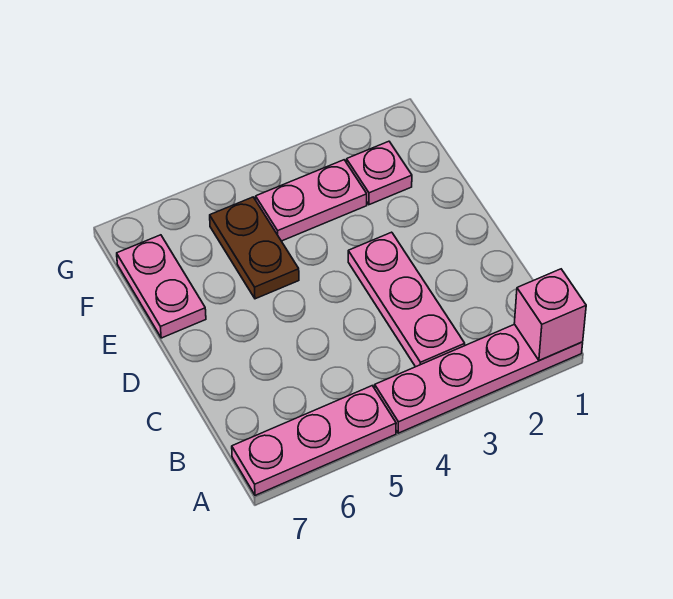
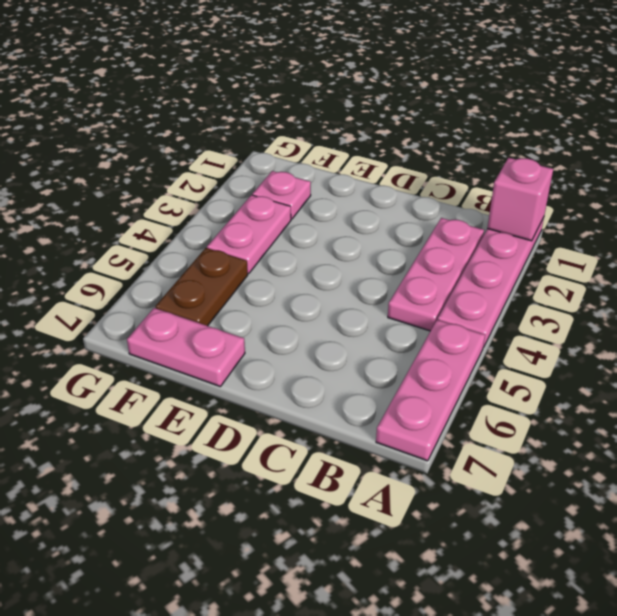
pink 1x3 plate [348,232,465,367] -> pink 1x3 plate turned to [388,218,484,331]
brown 1x2 plate [210,197,299,299] -> brown 1x2 plate turned to [155,248,248,326]

